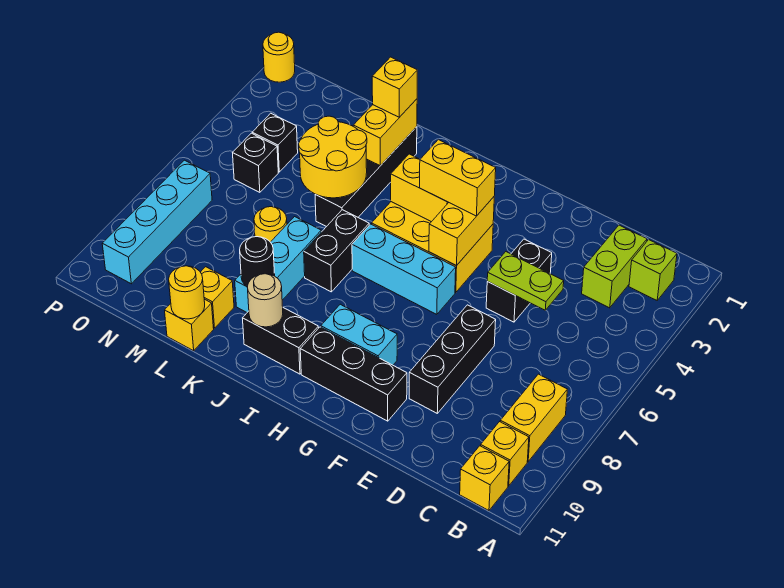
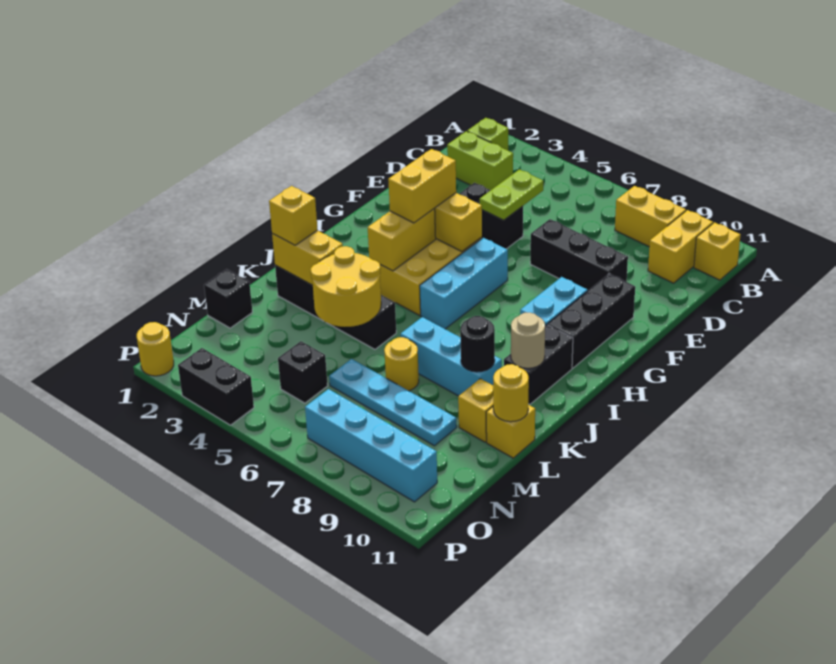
yellow 1x1 brick [481,422,529,486] -> yellow 1x2 brick [648,210,713,283]
black 1x2 brick [304,210,369,292] -> black 1x2 brick moved to [178,348,254,425]
none -> cyan 1x4 plate [329,359,457,446]
black 1x1 brick [252,113,298,172] -> black 1x1 brick moved to [204,269,252,328]

